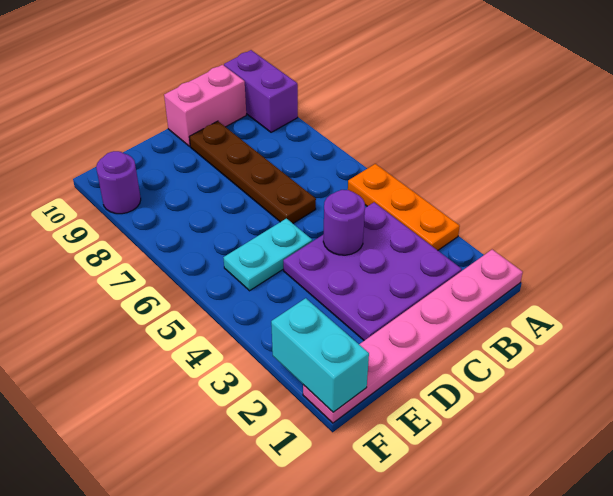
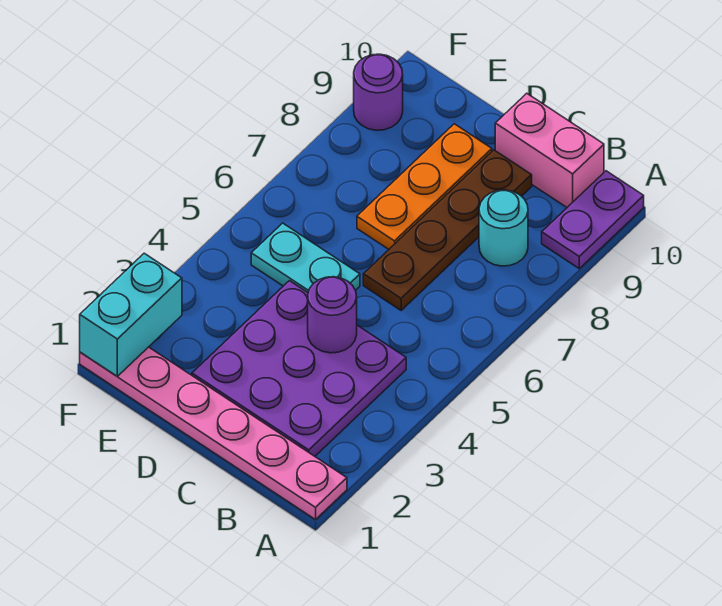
orange 1x3 plate [348,164,460,250] -> orange 1x3 plate moved to [357,124,492,249]
purple 1x2 brick [224,50,298,132] -> purple 1x2 plate [542,171,644,268]
none -> cyan 1x1 round brick [479,190,528,266]

